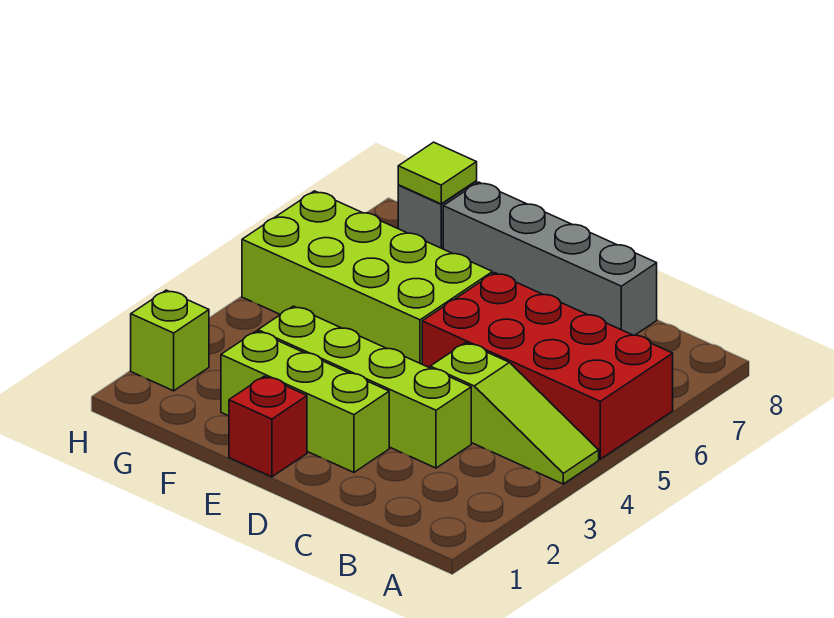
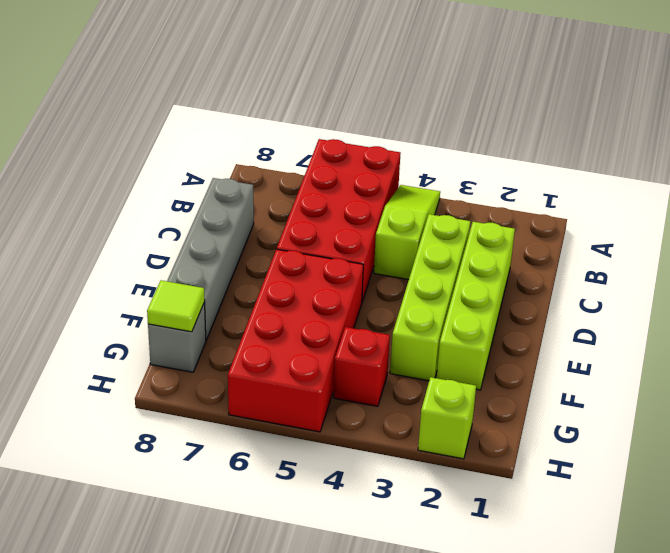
lime 1x3 brick [221,331,389,472] -> lime 1x4 brick [437,222,515,390]
red 1x1 brick [229,376,307,477] -> red 1x1 brick moved to [334,327,390,406]
lime 2x4 brick [242,191,492,364] -> red 2x4 brick [228,249,363,432]

